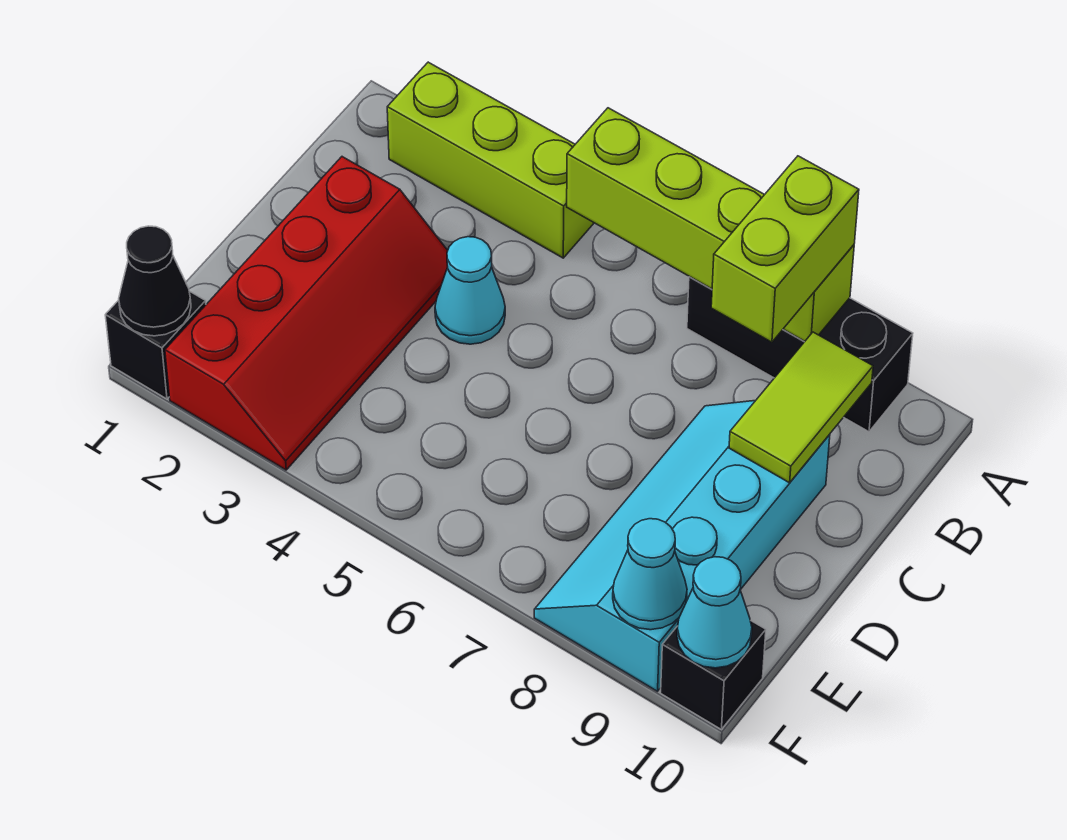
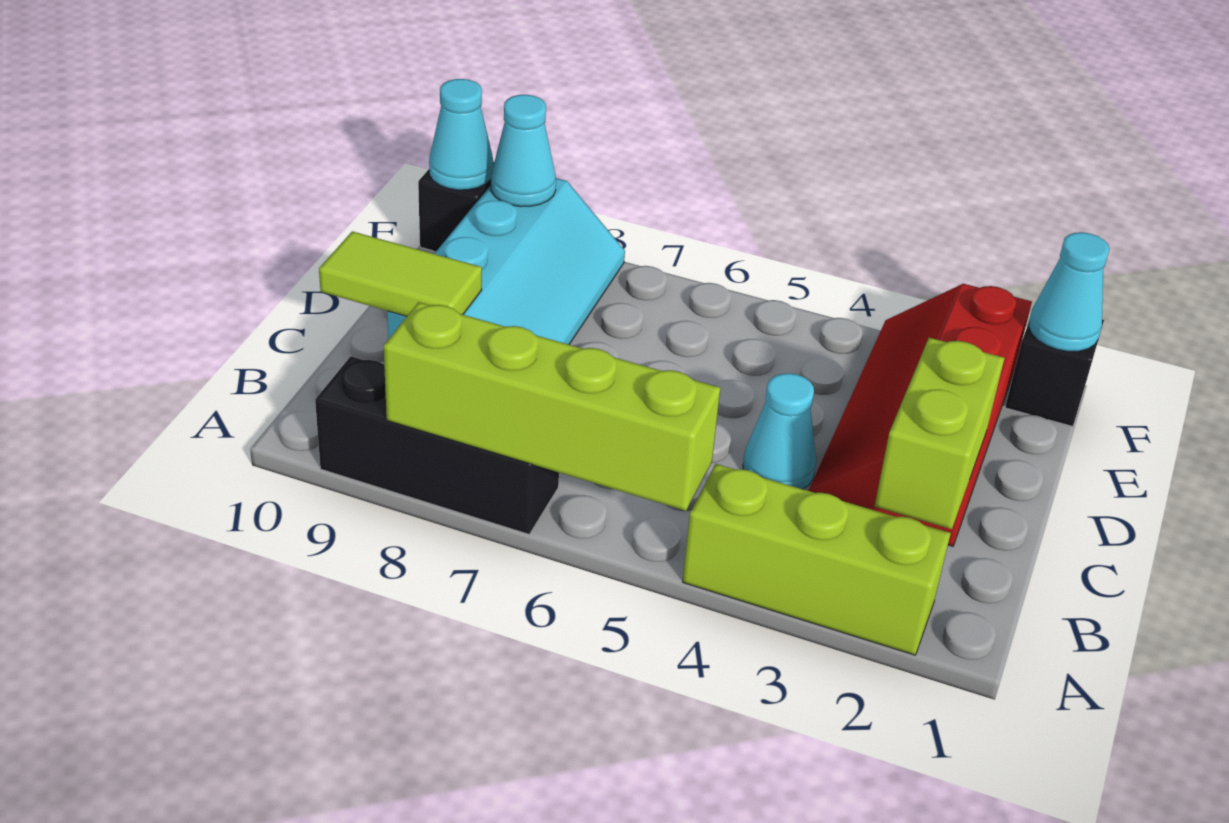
lime 1x2 brick [711,156,859,342] -> lime 1x2 brick moved to [875,338,1004,529]
lime 1x2 tile [729,332,873,483] -> lime 1x2 tile turned to [319,231,482,316]
black 1x1 cone [119,226,191,336] -> cyan 1x1 cone [1029,232,1110,351]

